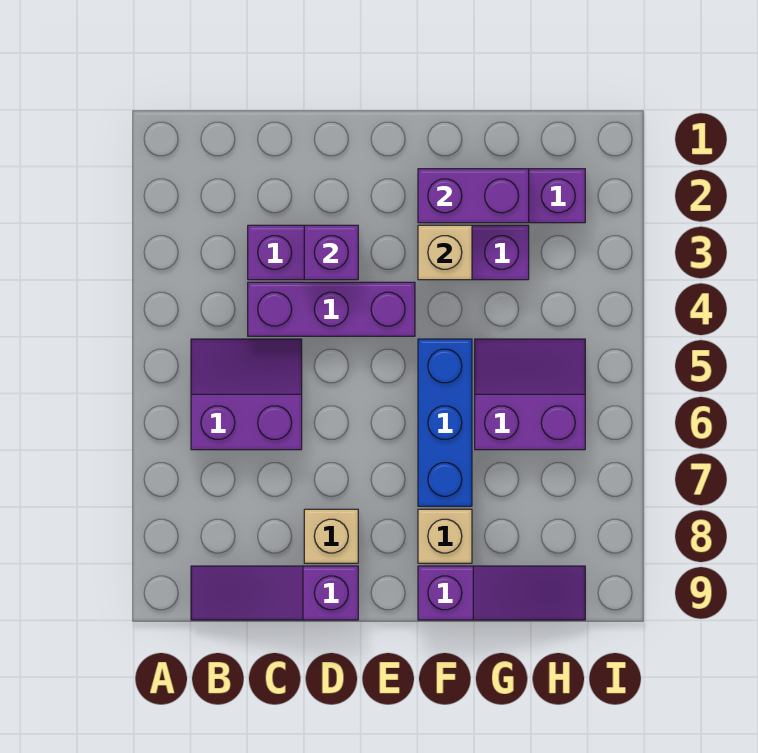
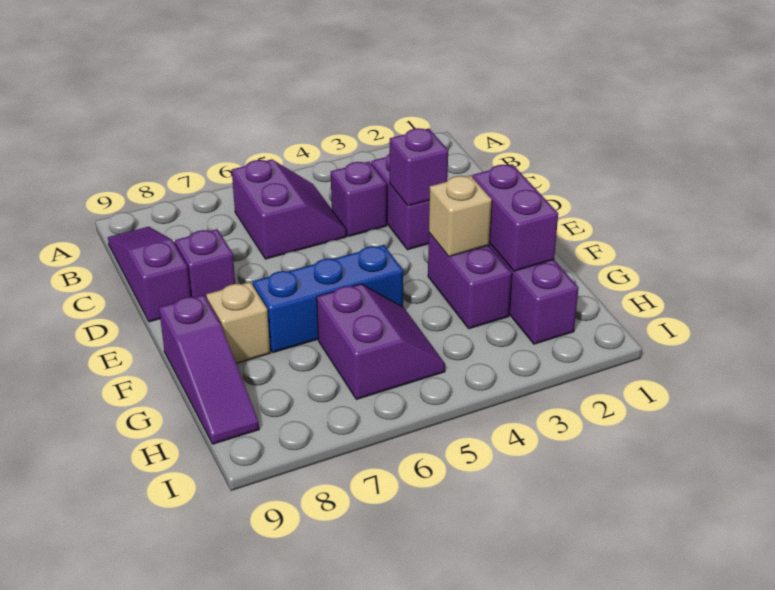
purple 1x3 brick [248,282,415,336] -> purple 1x1 brick [331,162,387,236]
tan 1x1 brick [304,509,358,563] -> purple 1x1 brick [175,229,235,299]

